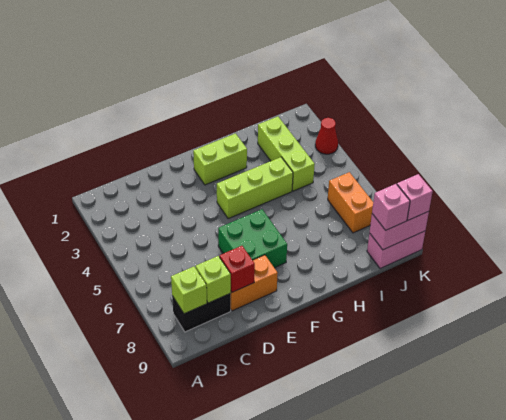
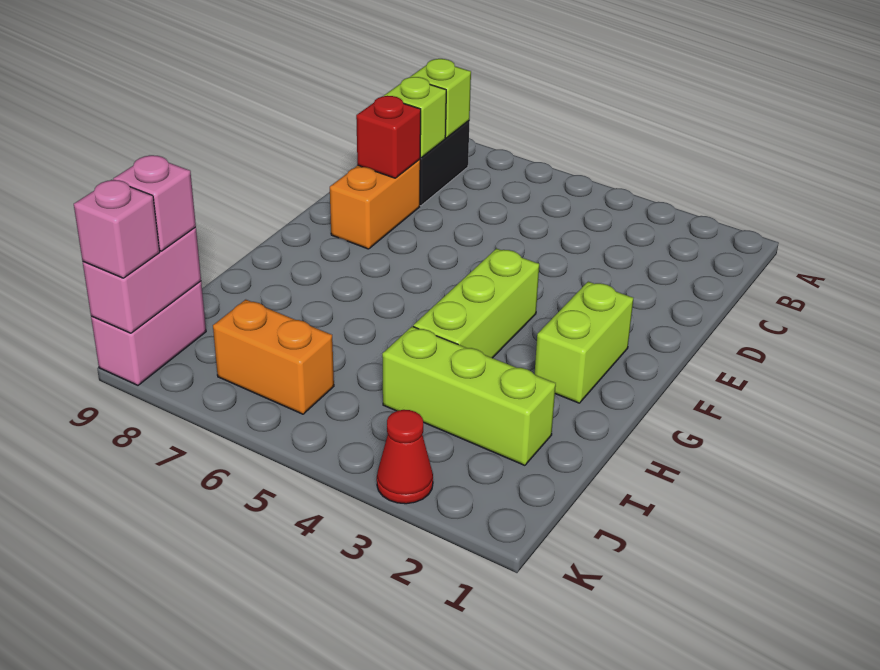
green 2x2 brick [218,209,287,268] -> none

